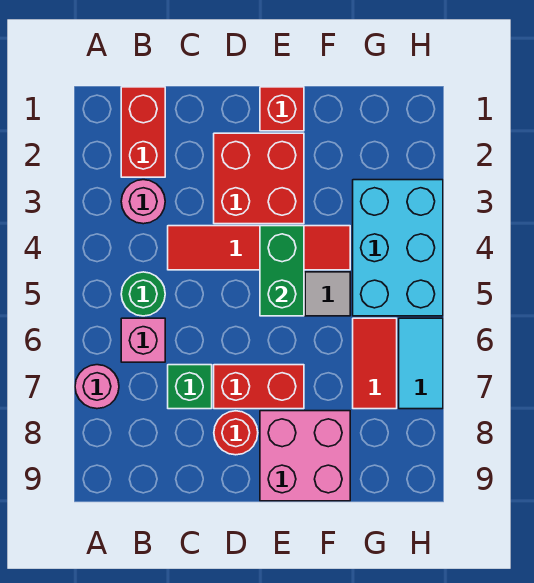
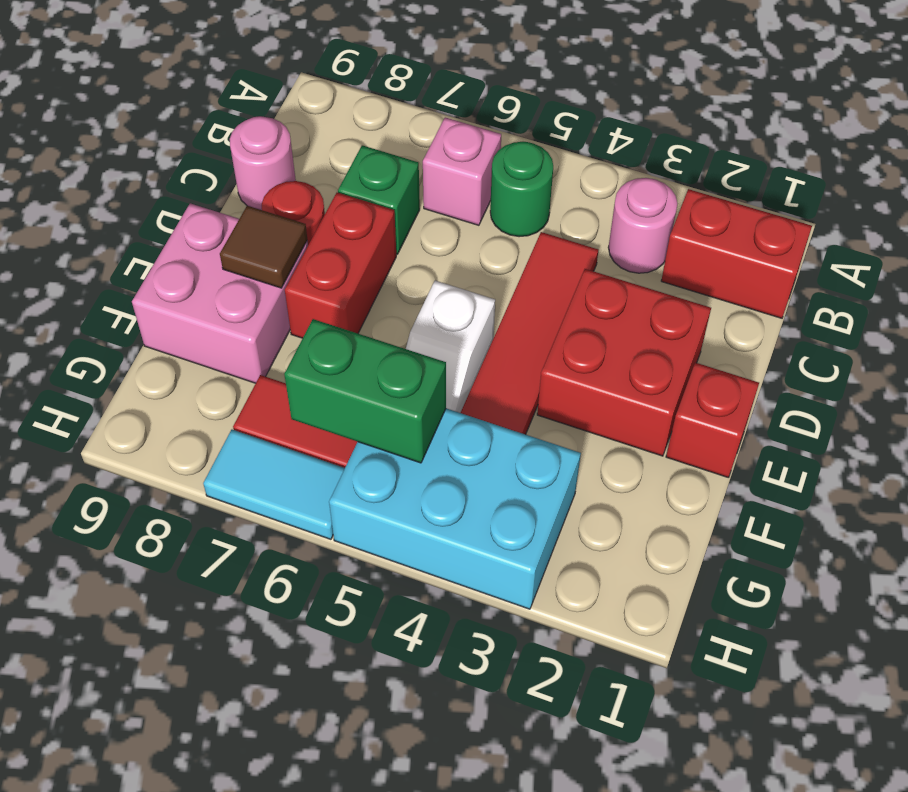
pink 1x1 round brick [75,365,119,409] -> pink 1x1 round brick moved to [230,116,296,210]
green 1x2 brick [260,226,304,316] -> green 1x2 brick moved to [284,319,446,463]
none -> brown 1x1 tile [220,206,307,288]

